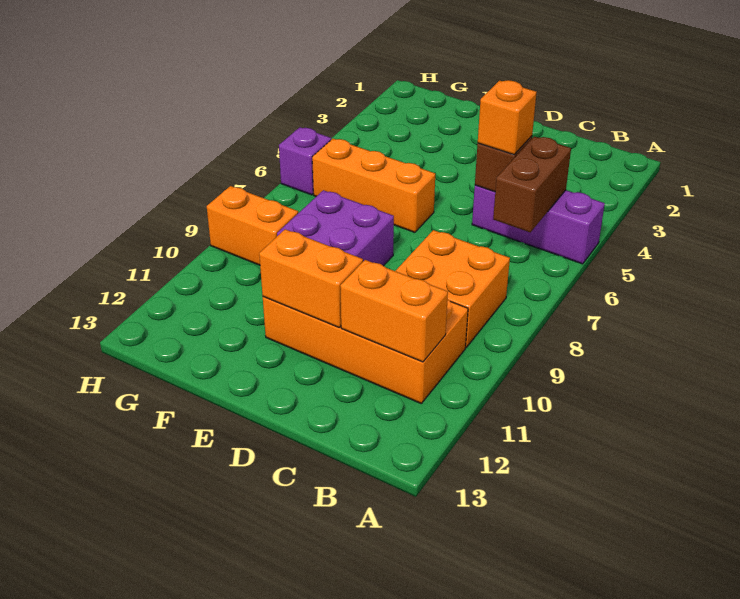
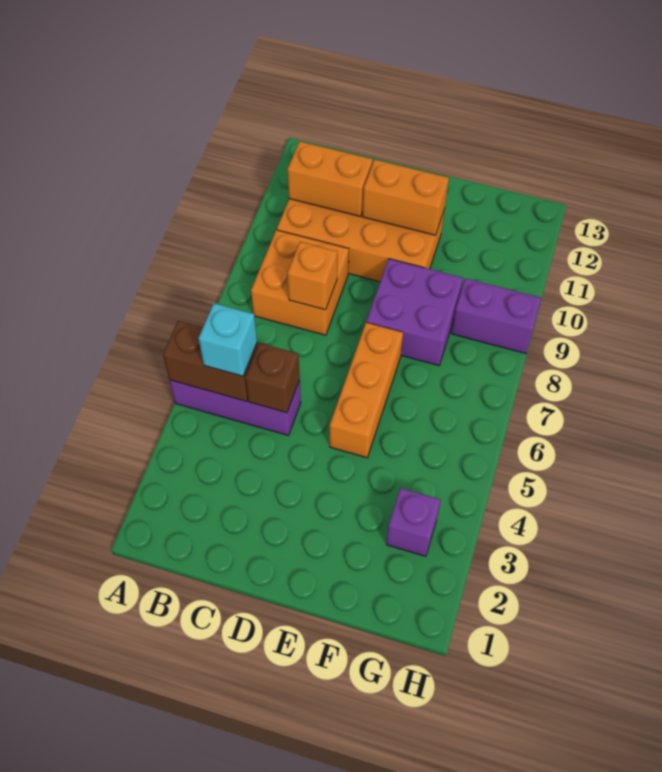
brown 1x2 brick [493,136,571,232] -> brown 1x2 brick turned to [163,321,258,401]
none -> cyan 1x1 brick [199,303,257,376]
orange 1x1 brick [478,80,537,155] -> orange 1x1 brick moved to [287,242,337,310]
orange 1x3 brick [312,139,435,232] -> orange 1x3 brick turned to [330,323,403,458]
orange 1x2 brick [207,186,298,265] -> purple 1x2 brick [451,278,542,354]
purple 1x1 brick [279,127,331,195] -> purple 1x1 brick moved to [386,488,441,556]

